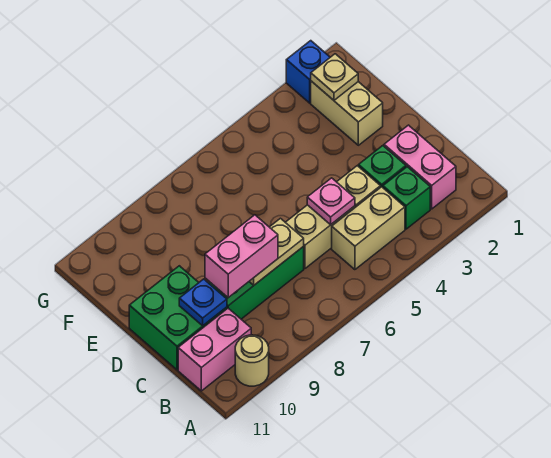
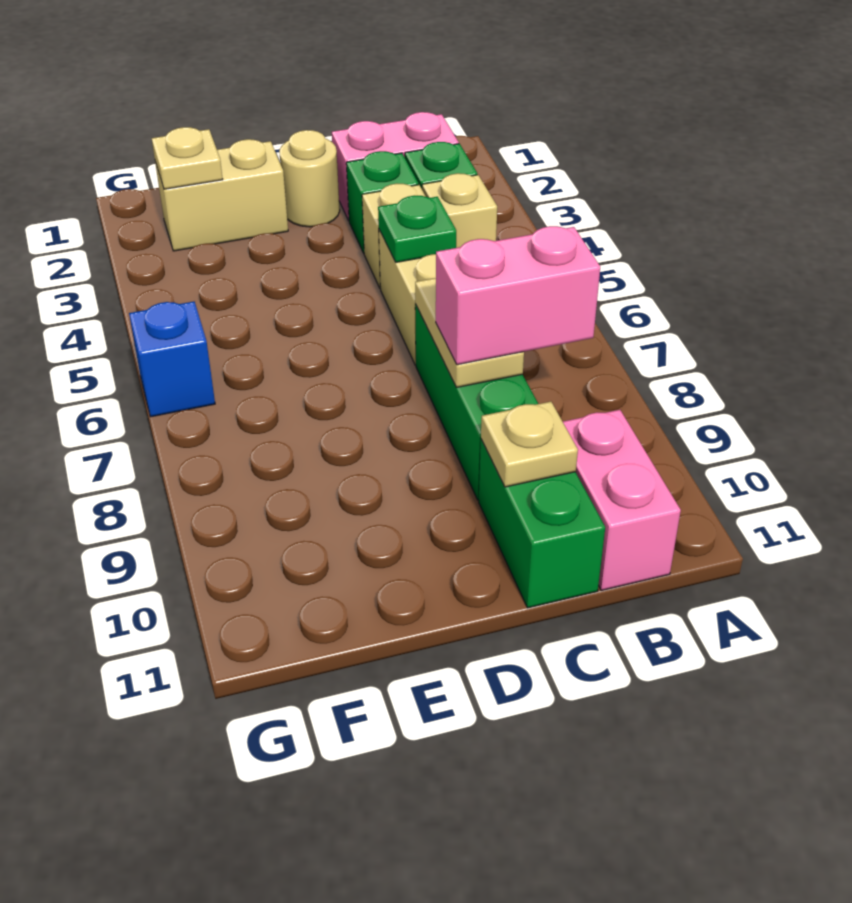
tan 1x1 round brick [235,335,269,386] -> tan 1x1 round brick moved to [279,130,340,227]
tan 1x2 brick [332,187,405,270] -> tan 1x1 brick [422,173,497,248]
pink 1x1 plate [307,178,355,225] -> green 1x1 plate [378,196,456,262]
pink 1x2 brick [205,215,278,298] -> pink 1x2 brick turned to [436,226,600,365]
green 2x2 brick [129,266,227,370] -> green 1x2 brick [479,440,605,608]
blue 1x1 plate [179,279,227,326] -> tan 1x1 plate [481,402,578,487]
blue 1x1 brick [286,41,330,103] -> blue 1x1 brick moved to [129,302,215,417]

